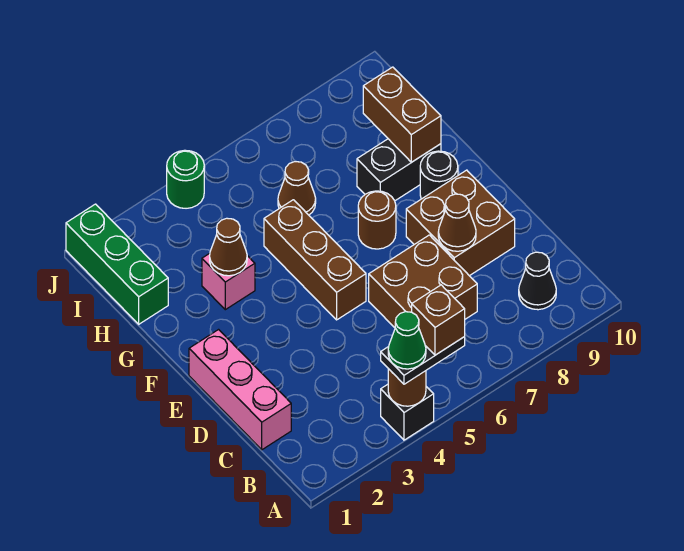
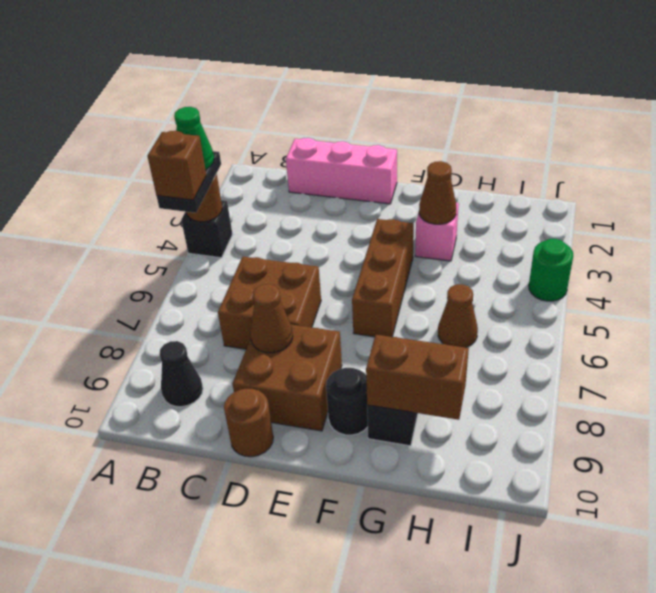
brown 1x3 brick [264,200,366,320] -> brown 1x3 brick turned to [352,219,414,337]
brown 1x1 round brick [358,191,396,249] -> brown 1x1 round brick moved to [224,389,273,457]
green 1x3 brick [66,204,168,324] -> none

